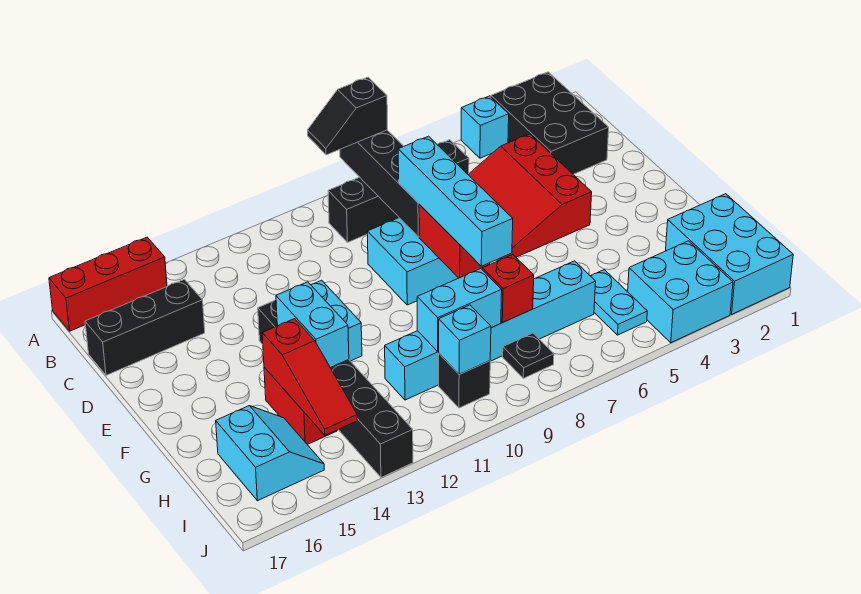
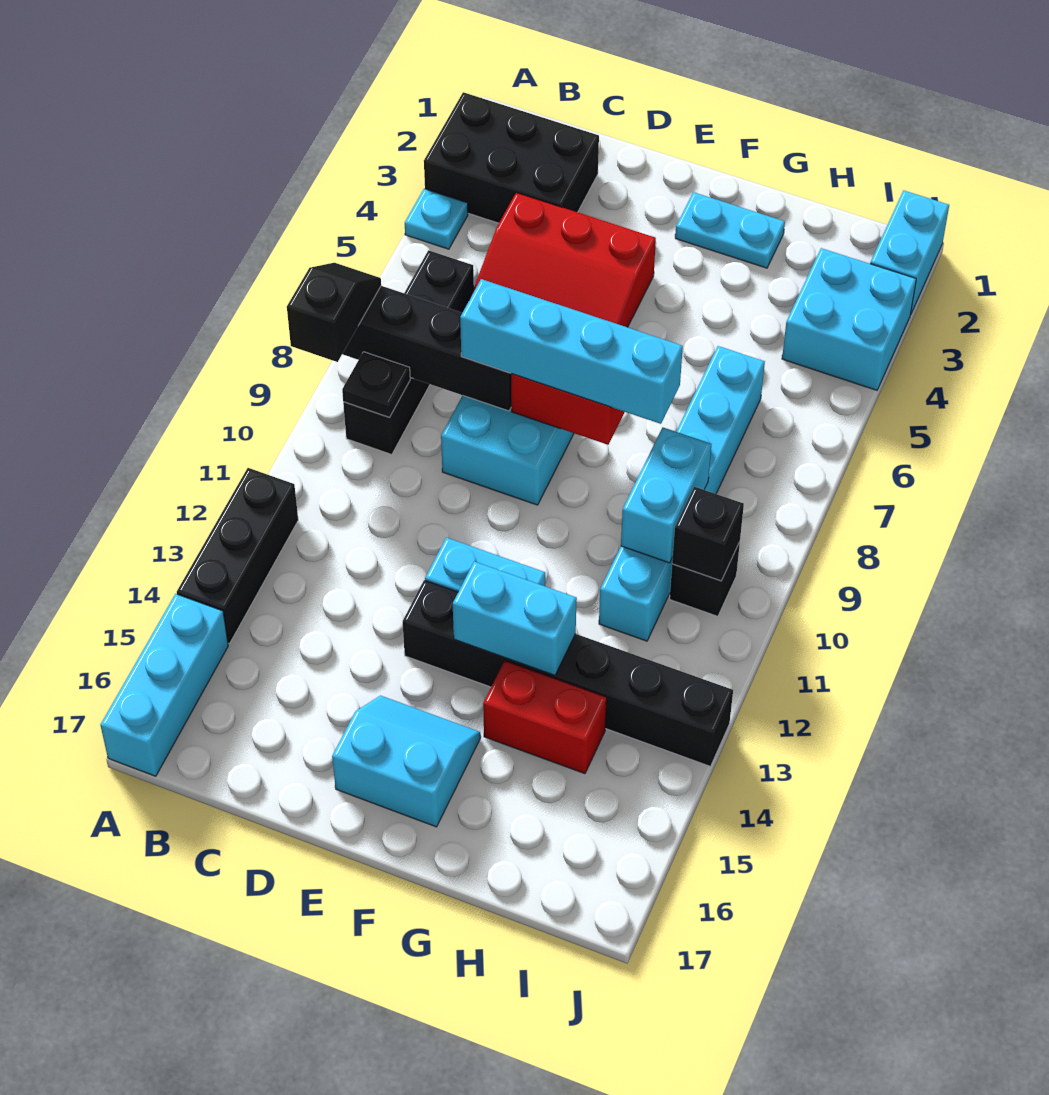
cyan 1x1 brick [461,96,509,158] -> cyan 1x1 plate [405,189,468,249]
black 1x2 slope [308,77,387,155] -> black 1x2 slope turned to [287,263,381,362]
red 1x3 brick [49,237,167,331] -> cyan 1x3 brick [100,594,228,776]
black 1x3 brick [85,279,205,375] -> black 1x3 brick moved to [177,468,298,643]
red 1x3 slope [262,319,357,435] -> none
cyan 2x3 brick [666,194,793,314] -> cyan 1x2 brick [870,190,949,313]
cyan 1x2 plate [591,270,647,335] -> cyan 1x2 plate moved to [675,192,785,268]
red 1x1 brick [482,255,534,322] -> none
cyan 2x2 slope [216,406,324,501] -> cyan 2x2 slope moved to [332,696,481,827]
black 1x1 plate [503,333,554,378] -> black 1x1 plate moved to [342,352,410,417]
cyan 1x1 brick [438,305,491,374] -> black 1x1 brick [672,487,744,581]

